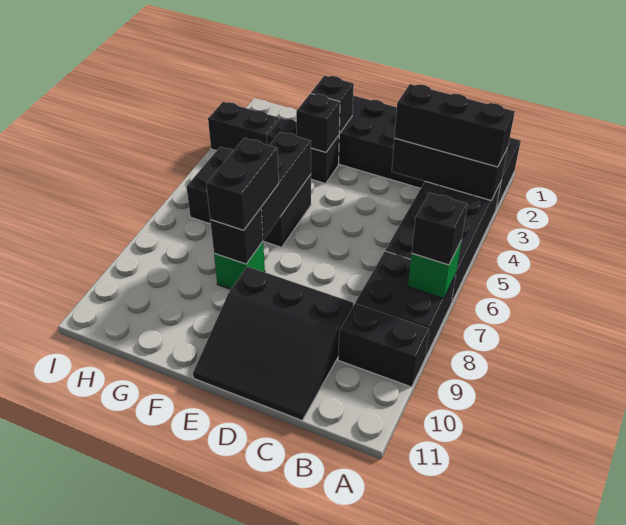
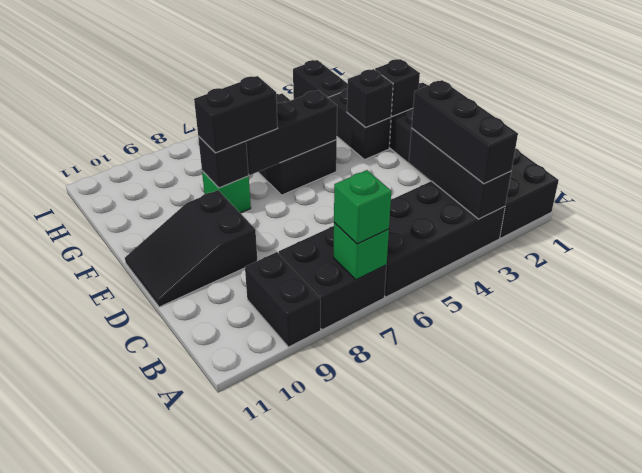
black 1x1 brick [412,193,467,265] -> green 1x1 brick [334,170,391,244]
black 3x3 slope [193,266,353,420] -> black 2x3 slope [125,190,257,307]

